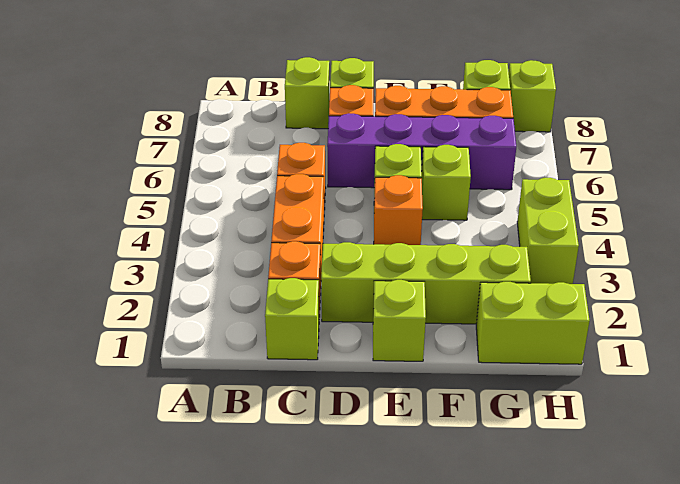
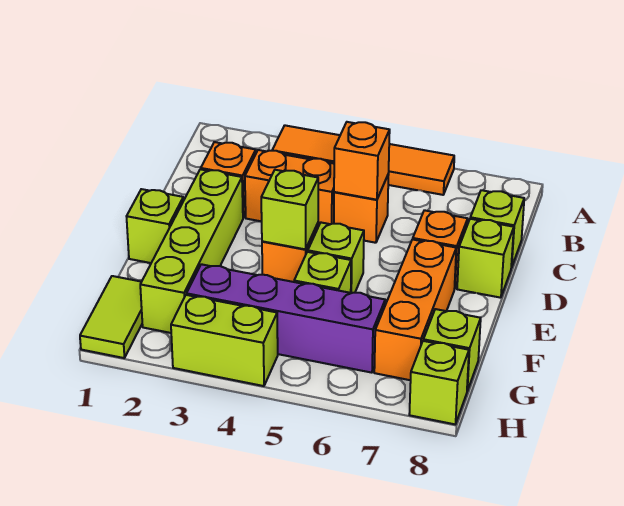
none -> orange 1x4 tile [273,125,454,195]
lime 1x1 brick [265,278,319,360] -> lime 1x1 brick moved to [261,170,318,249]
none -> orange 1x1 brick [334,122,390,200]
purple 1x4 brick [327,113,516,190] -> purple 1x4 brick turned to [187,264,385,373]
lime 1x2 brick [476,282,590,364] -> lime 1x2 tile [80,276,142,358]

